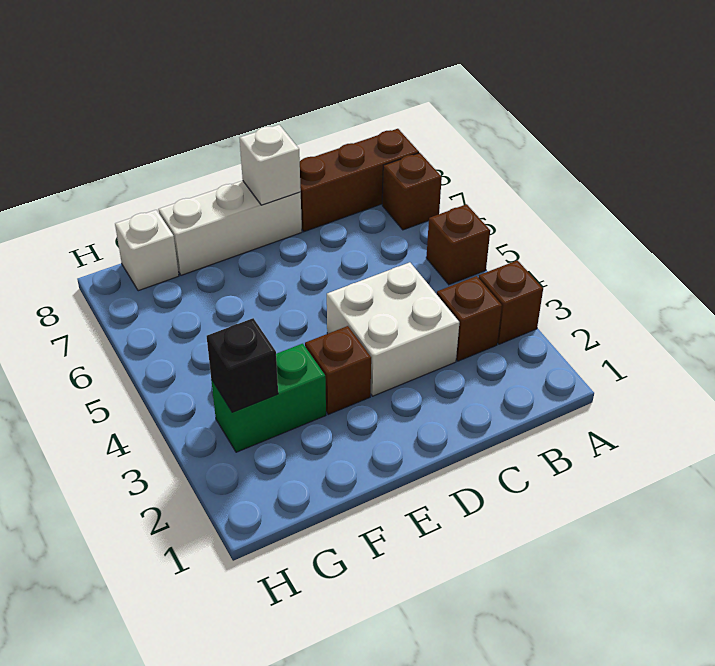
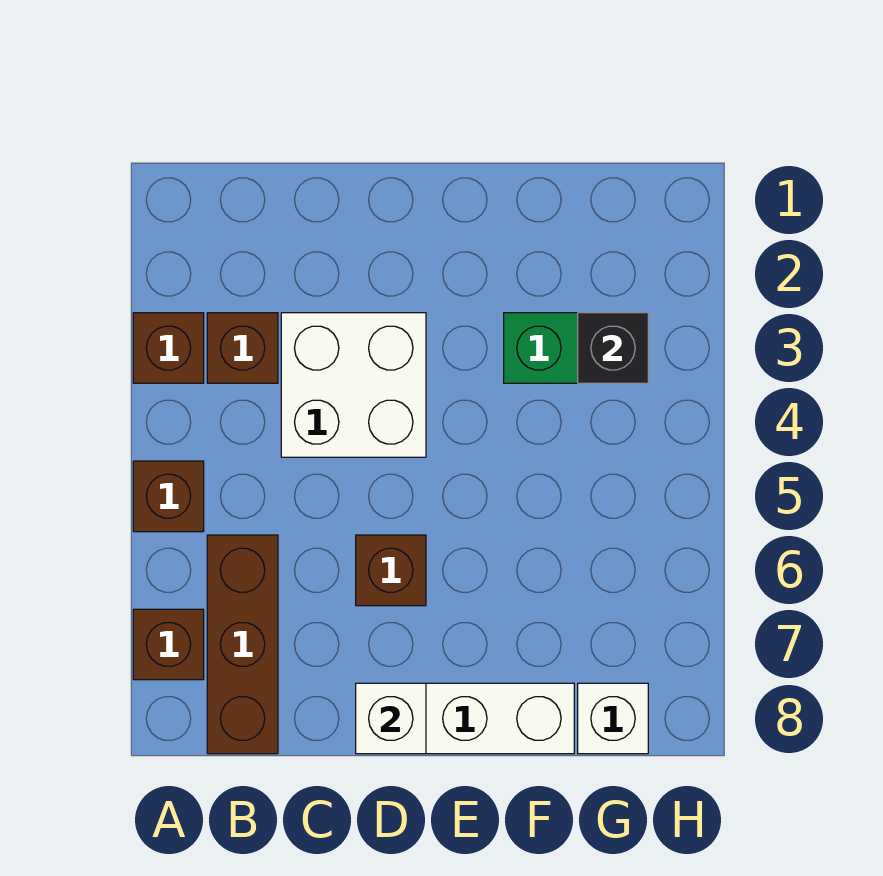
brown 1x3 brick [300,129,419,232] -> brown 1x3 brick turned to [207,535,278,754]
brown 1x1 brick [305,326,371,414] -> brown 1x1 brick moved to [356,535,426,606]

